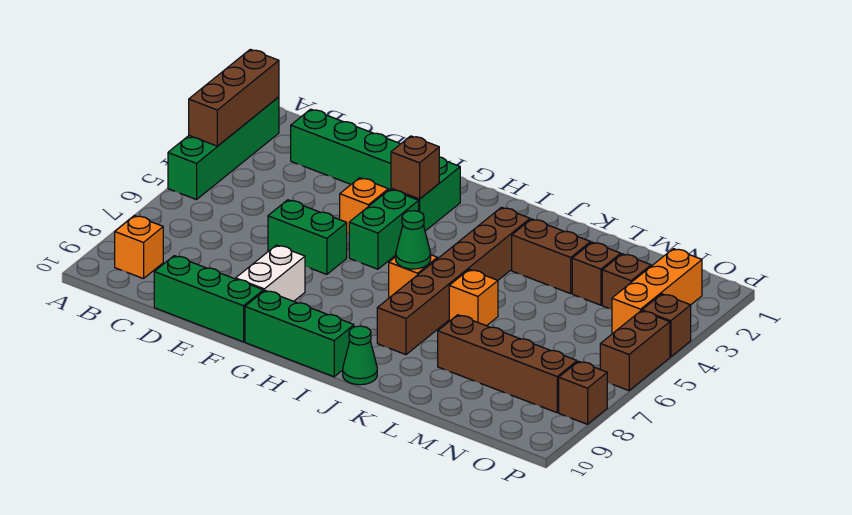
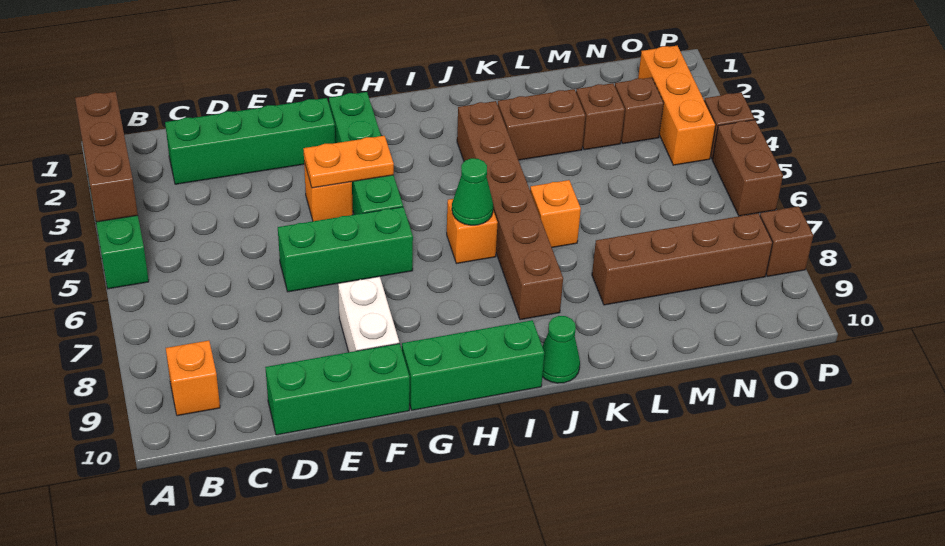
green 1x2 brick [268,200,347,274] -> green 1x3 brick [278,207,413,292]
none -> orange 1x2 plate [303,136,394,188]
brown 1x1 brick [391,136,439,199] -> none

